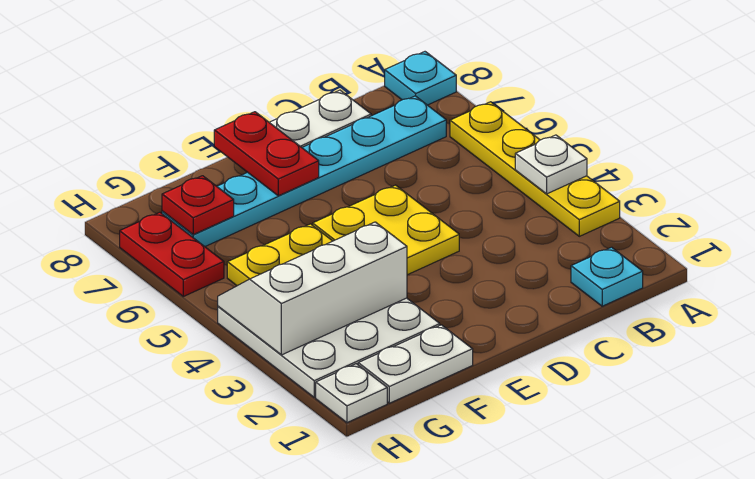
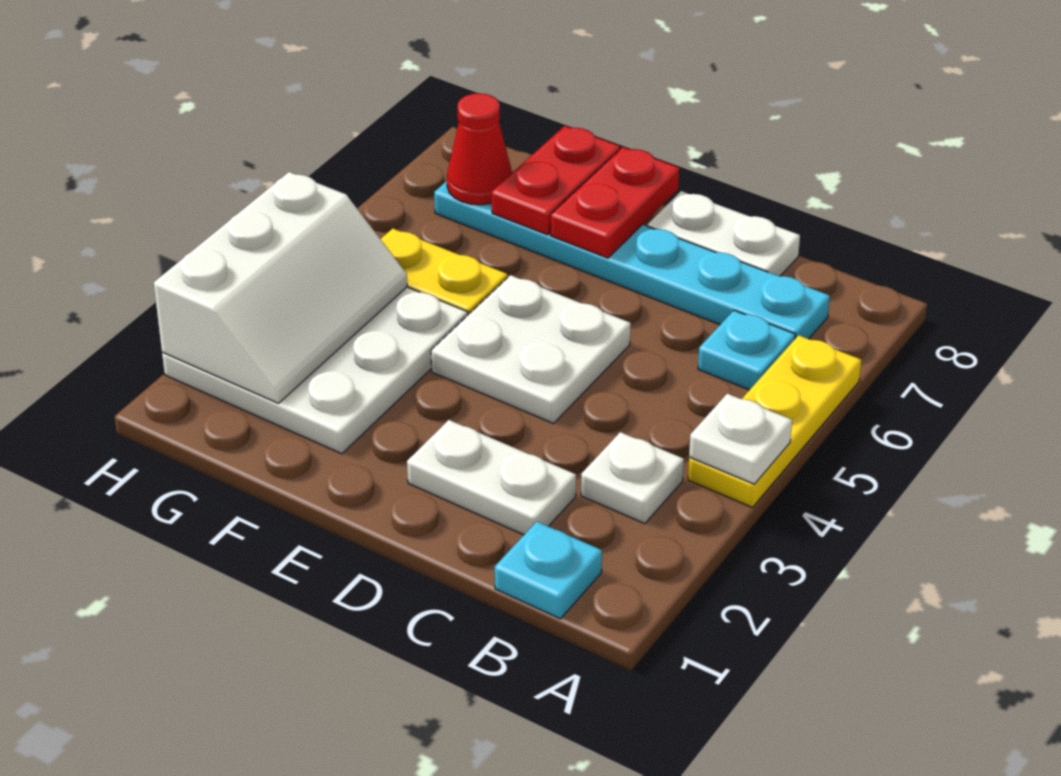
yellow 1x4 plate [450,102,620,236] -> yellow 1x3 plate [688,335,861,507]
cyan 1x1 plate [385,52,456,105] -> cyan 1x1 plate moved to [698,310,795,390]
yellow 2x2 plate [313,185,459,275] -> white 2x2 plate [431,275,631,423]
white 1x2 plate [358,325,473,403] -> white 1x2 plate moved to [407,420,576,535]
white 2x3 slope [218,222,407,355] -> white 2x3 slope turned to [154,172,407,403]
red 1x1 plate [162,176,234,234] -> red 1x1 cone [447,93,512,205]
white 1x1 plate [316,364,387,423] -> white 1x1 plate moved to [581,432,684,524]
red 1x2 plate [120,212,224,296] -> red 1x2 plate moved to [492,126,620,235]

